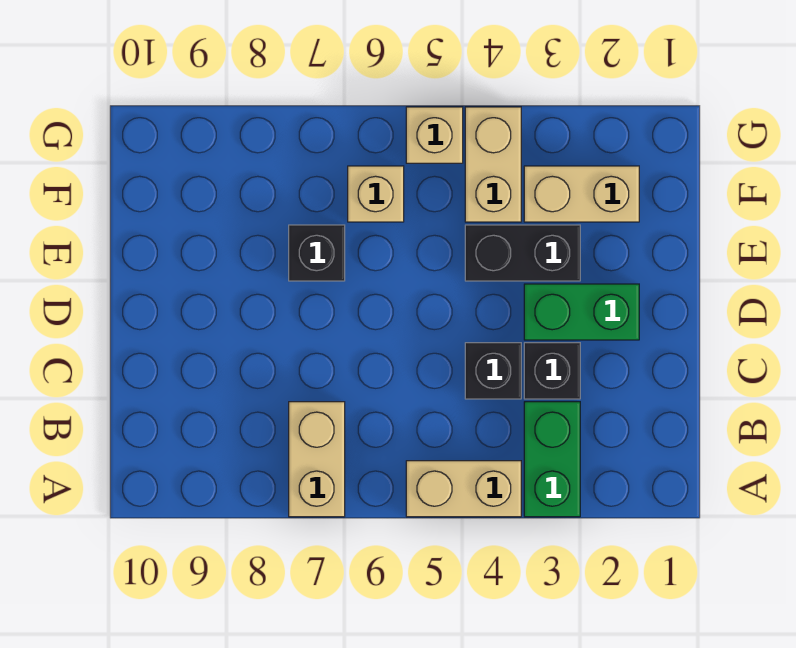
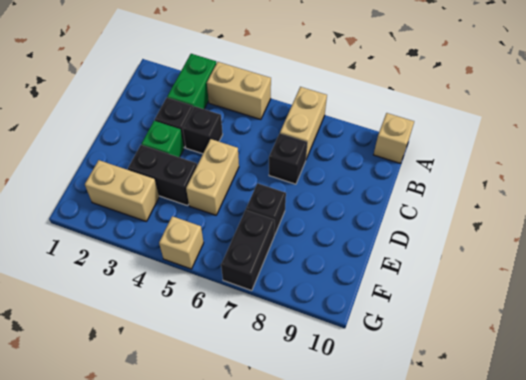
none -> black 1x1 brick [269,133,307,184]
green 1x2 brick [524,284,639,340] -> green 1x1 brick [142,121,184,157]
tan 1x2 brick [465,107,521,222] -> tan 1x2 brick moved to [186,139,239,215]
tan 1x1 brick [348,166,404,222] -> tan 1x1 brick moved to [374,113,414,163]
none -> black 1x2 brick [221,210,275,291]

